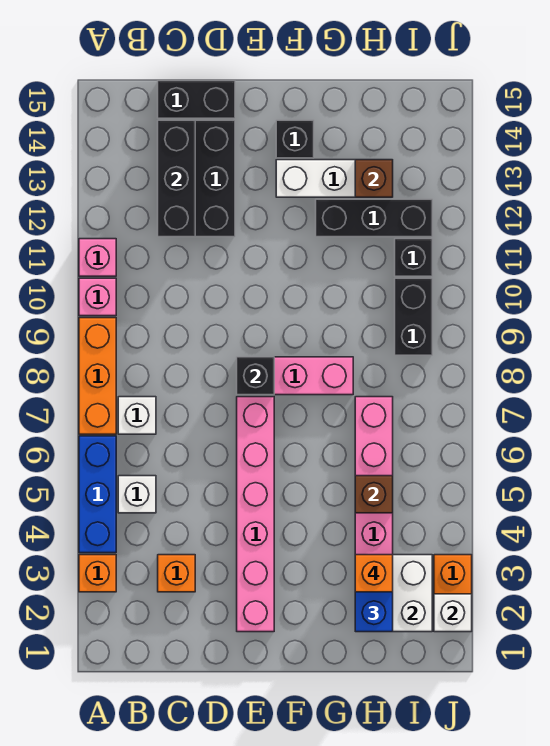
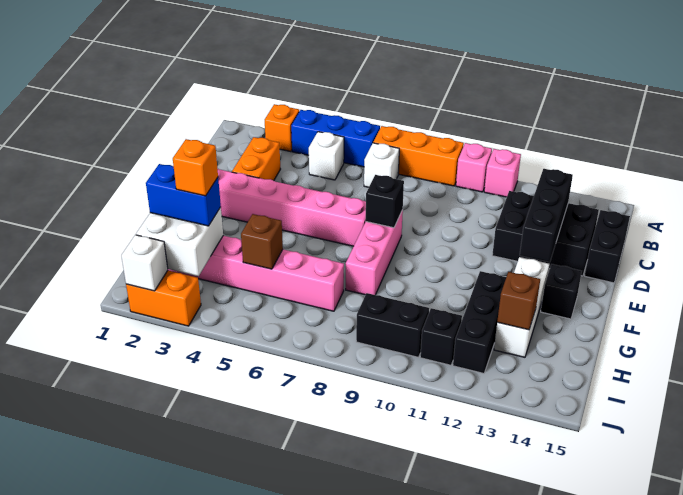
orange 1x1 brick [158,555,195,592] -> orange 1x2 brick [232,137,280,181]
black 1x3 brick [158,120,195,237] -> black 1x3 brick turned to [520,169,573,262]

